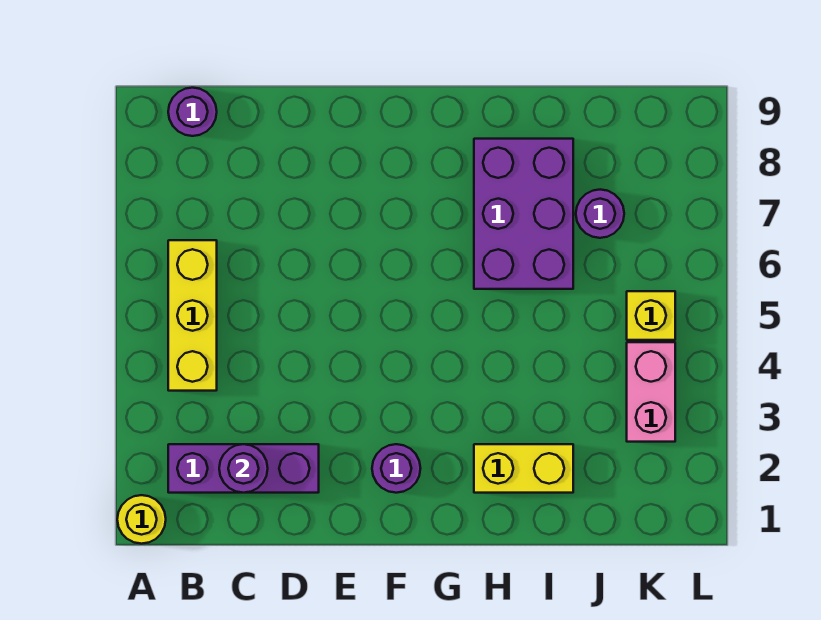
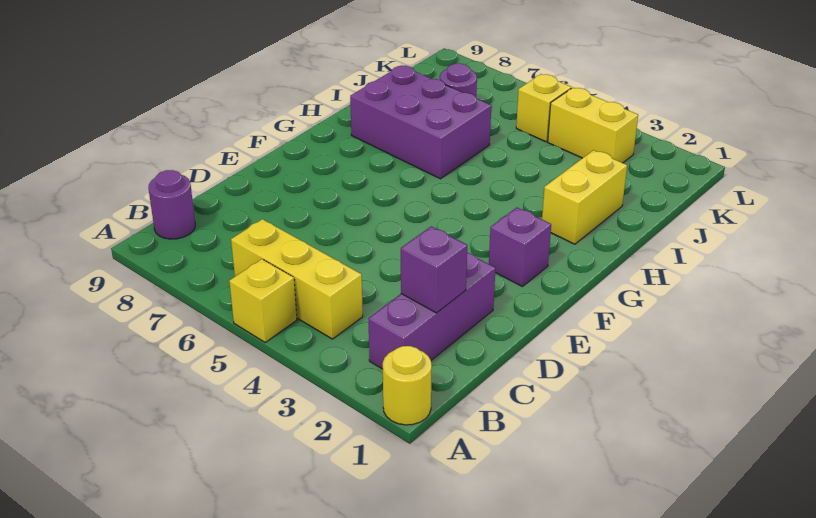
none -> yellow 1x1 brick [229,259,297,342]
purple 1x1 round brick [219,444,268,493] -> purple 1x1 brick [401,226,467,313]
purple 1x1 round brick [372,444,420,493] -> purple 1x1 brick [489,208,551,287]
pink 1x2 brick [627,342,675,442] -> yellow 1x2 brick [548,88,638,163]

